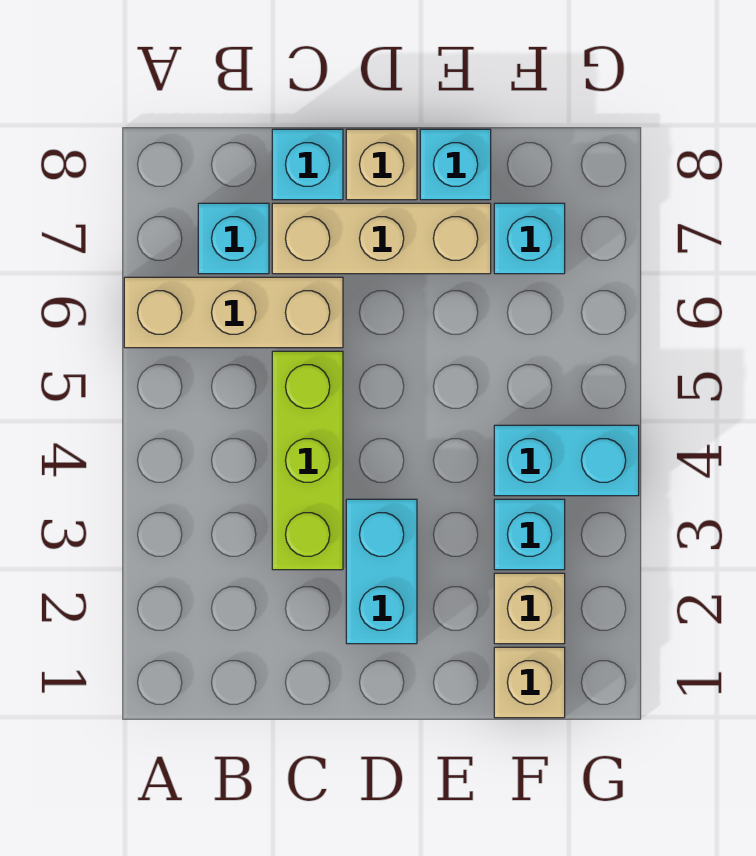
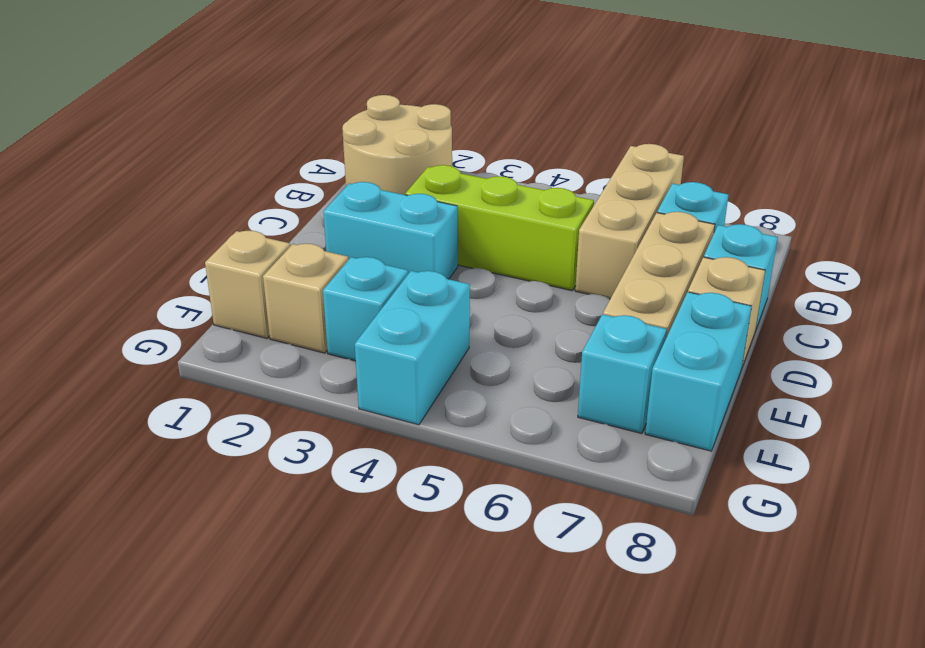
none -> tan 2x2 round brick [342,95,452,195]
cyan 1x1 brick [420,129,491,200] -> cyan 1x2 brick [645,292,752,451]

